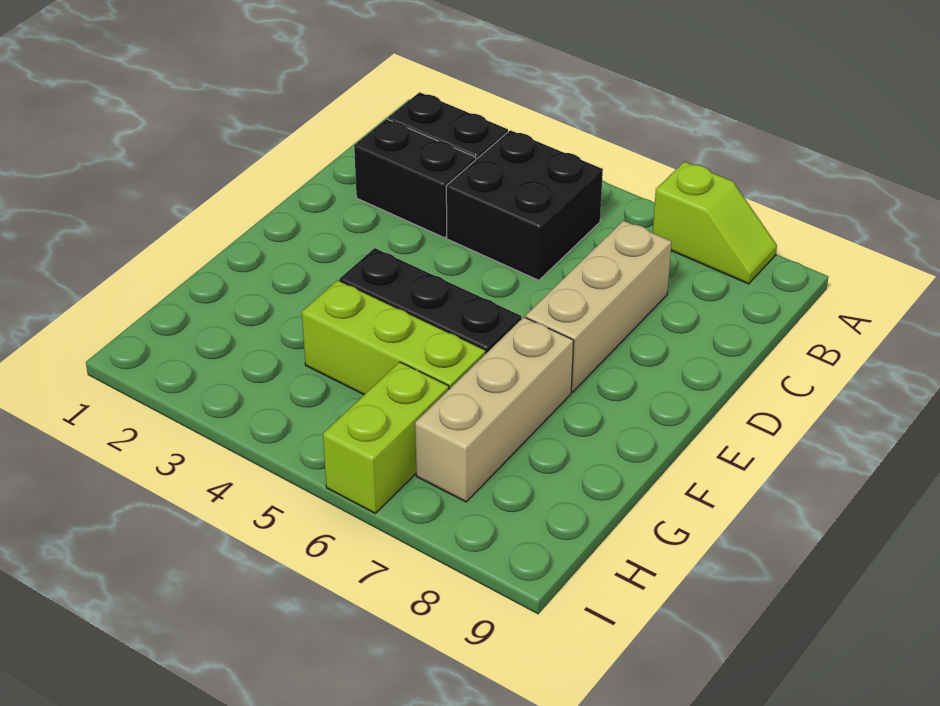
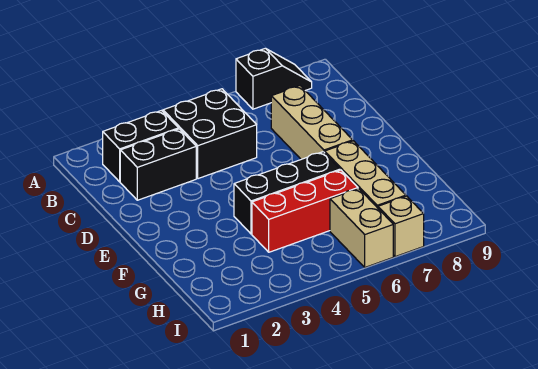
lime 1x2 slope [653,162,777,284] -> black 1x2 slope [236,48,312,109]
lime 1x3 brick [302,280,486,395] -> red 1x3 brick [252,170,358,252]
lime 1x2 brick [323,362,449,513] -> tan 1x2 brick [330,189,393,267]
none -> tan 1x1 brick [378,196,424,257]

